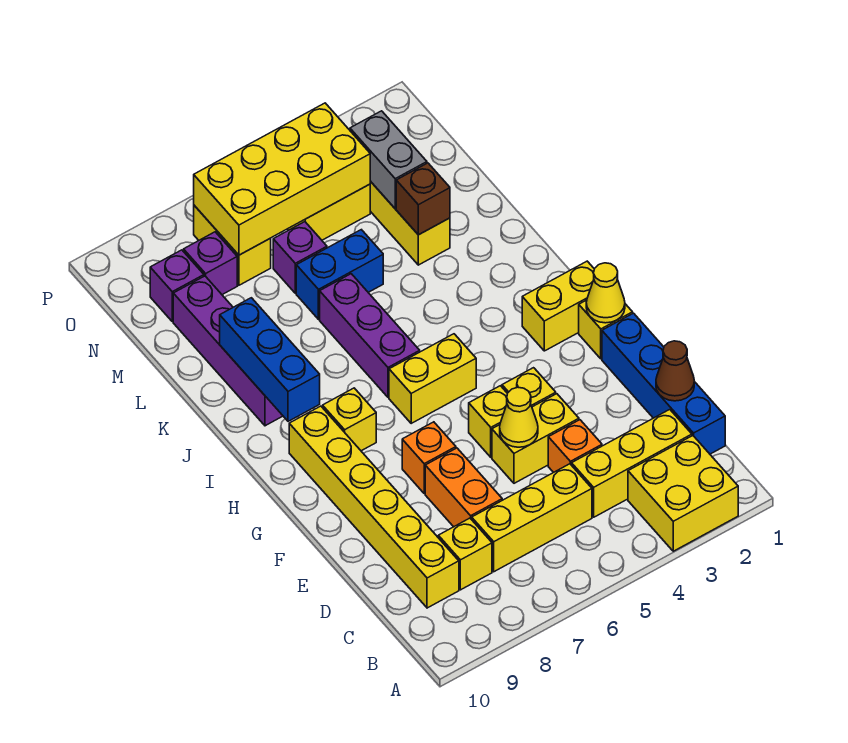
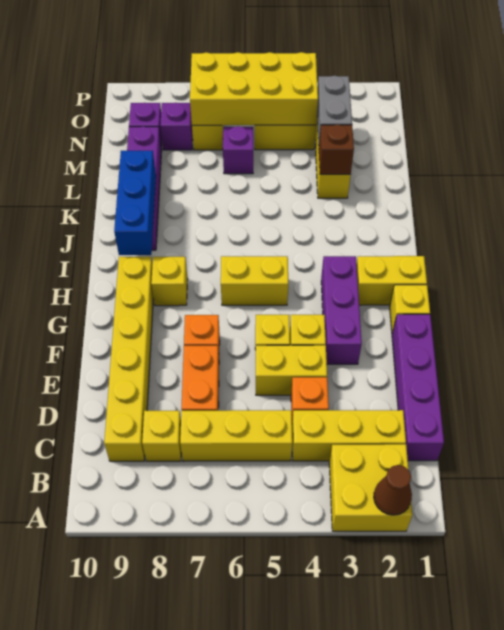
blue 1x4 brick [602,313,725,454] -> purple 1x4 brick [392,314,444,461]
brown 1x1 cone [656,341,694,401] -> brown 1x1 cone moved to [374,465,412,515]
yellow 1x1 cone [500,387,538,447] -> none
yellow 1x1 cone [586,263,625,323] -> none
purple 1x3 brick [320,274,420,397] -> purple 1x3 brick moved to [321,256,362,364]
blue 1x2 brick [296,230,383,319] -> none

